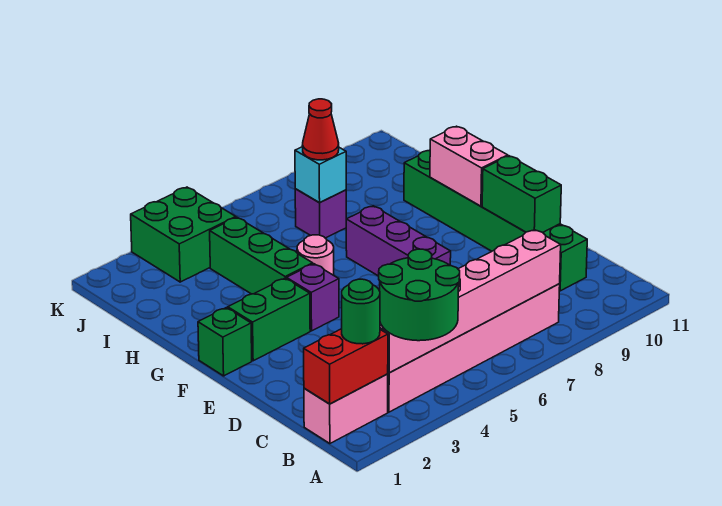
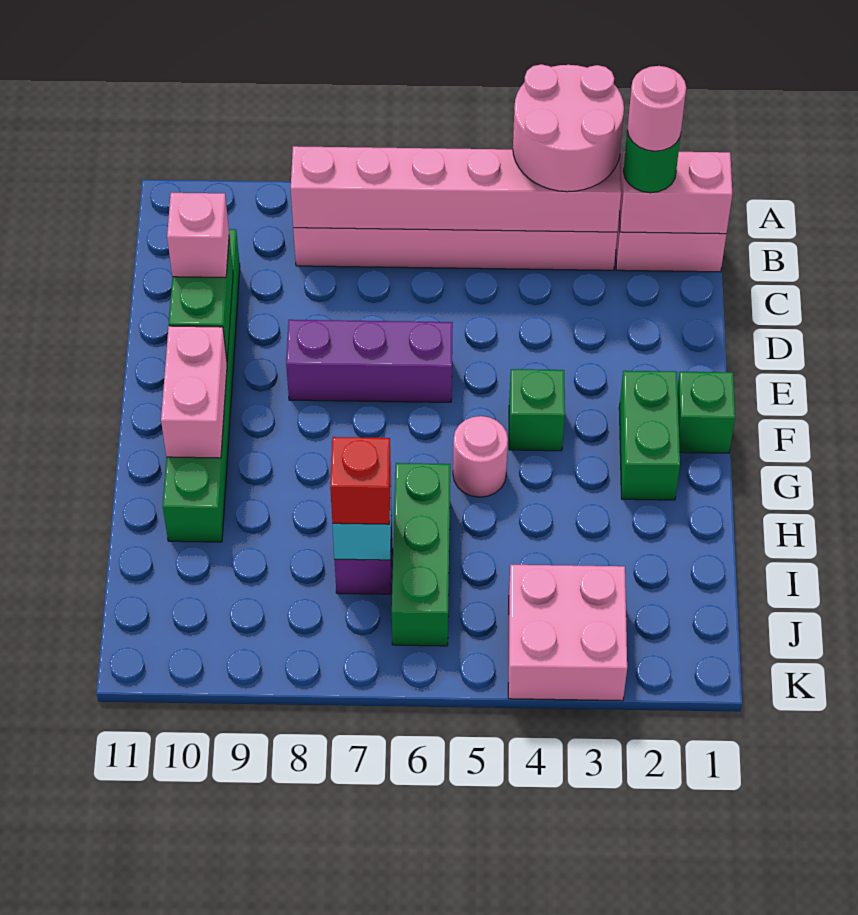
green 2x2 round brick [379,249,460,341] -> pink 2x2 round brick [513,64,624,192]
red 1x2 brick [304,329,388,404] -> pink 1x2 brick [620,151,732,234]
none -> pink 1x1 round brick [627,66,686,151]
none -> pink 1x1 brick [167,193,229,278]
purple 1x3 brick [346,206,451,276] -> purple 1x3 brick turned to [286,320,453,402]
green 1x2 brick [228,278,310,361] -> green 1x2 brick turned to [619,371,680,500]
purple 1x1 brick [286,264,339,331] -> green 1x1 brick [509,369,565,451]
green 1x3 brick [210,217,313,294] -> green 1x3 brick moved to [392,463,450,646]
red 1x1 cone [302,99,339,160] -> red 1x1 brick [330,437,391,524]
green 2x2 brick [131,187,236,282] -> pink 2x2 brick [508,565,627,701]

